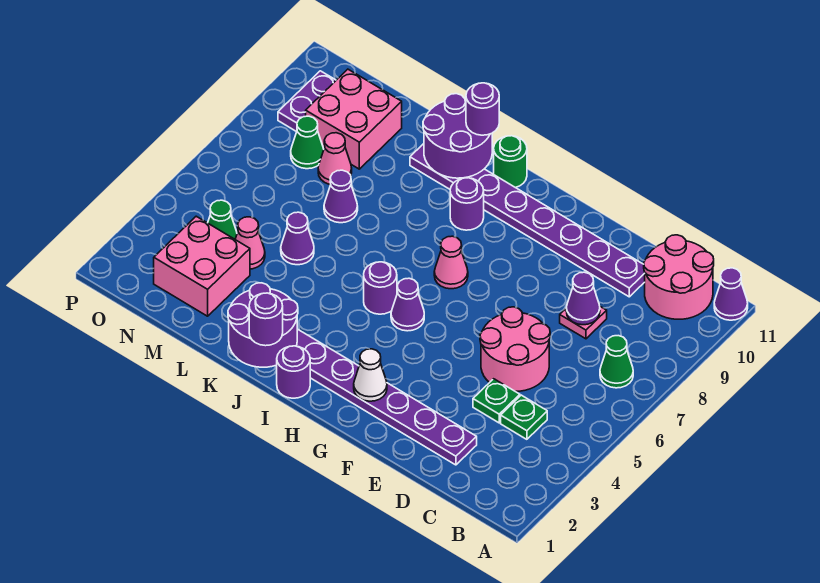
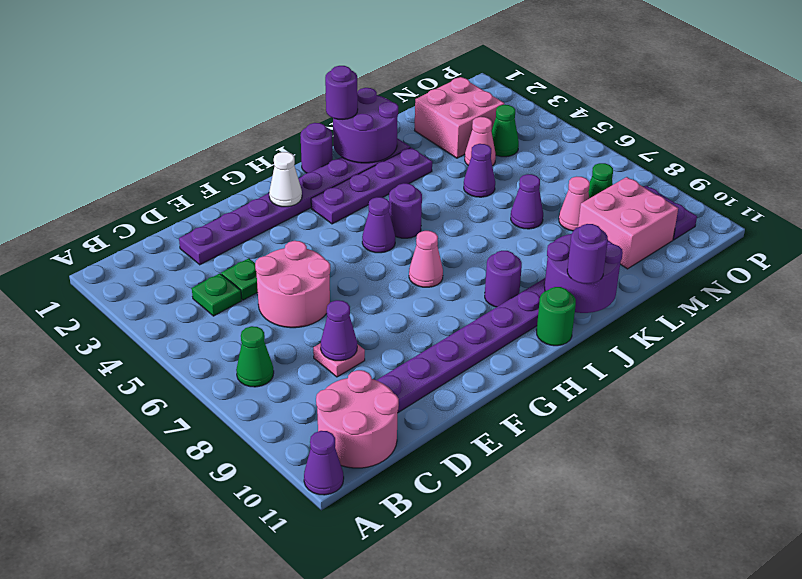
none -> purple 1x4 plate [311,147,432,224]

